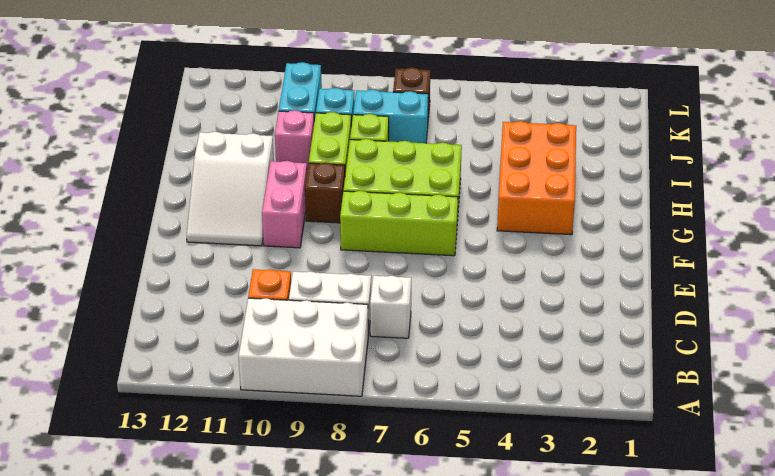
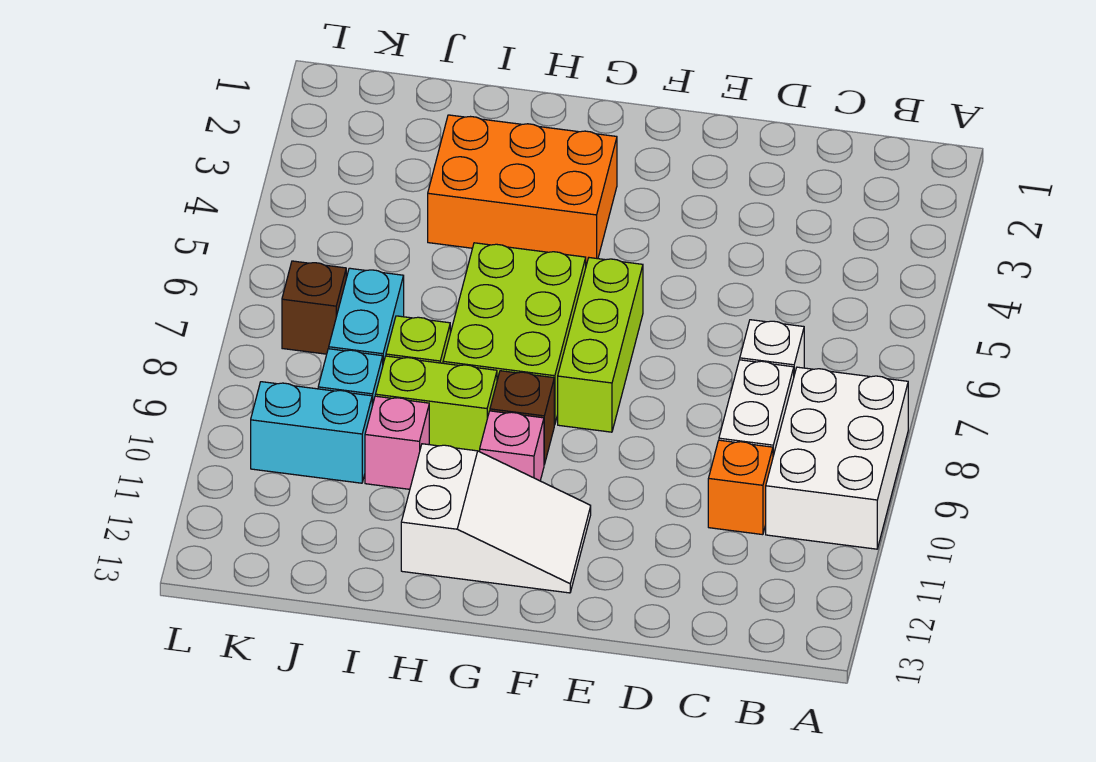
pink 1x2 brick [262,161,307,248] -> pink 1x1 brick [480,411,544,481]

